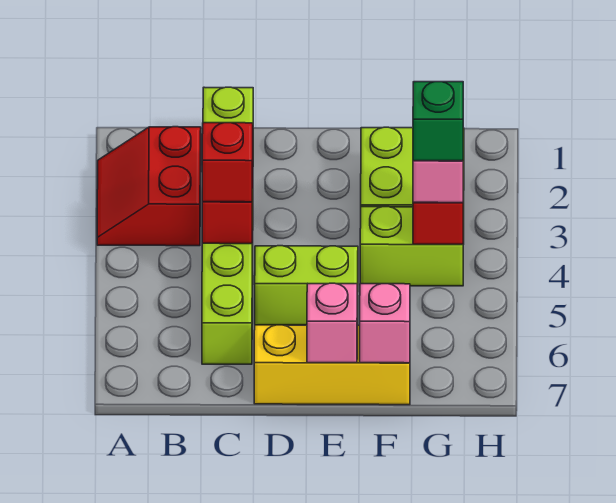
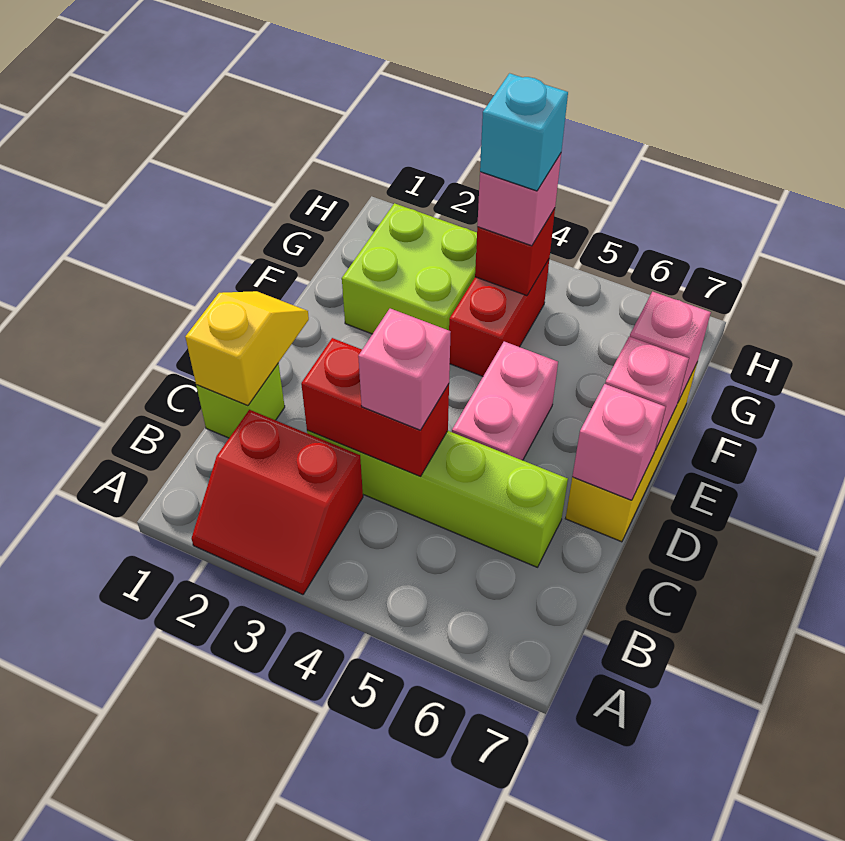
none -> yellow 1x2 slope [185,291,309,406]
red 1x1 brick [202,123,253,202] -> pink 1x1 brick [358,309,451,430]
lime 1x2 brick [255,246,358,325] -> pink 1x2 brick [452,342,558,460]
none -> pink 1x1 brick [572,384,665,500]
lime 1x2 brick [360,207,463,286] -> red 1x2 brick [449,260,549,376]
green 1x1 brick [413,82,463,161] -> cyan 1x1 brick [480,73,568,191]

